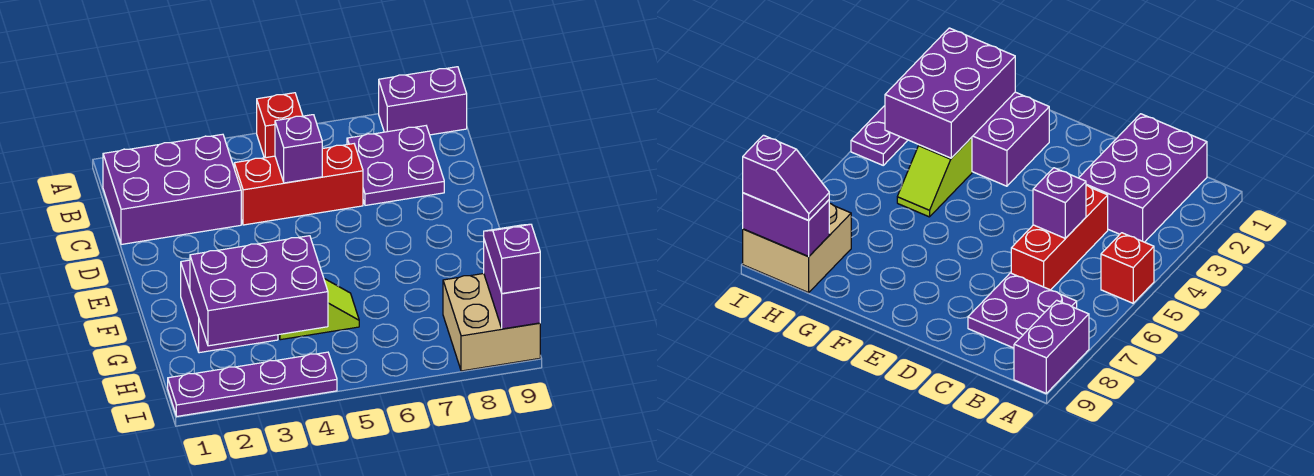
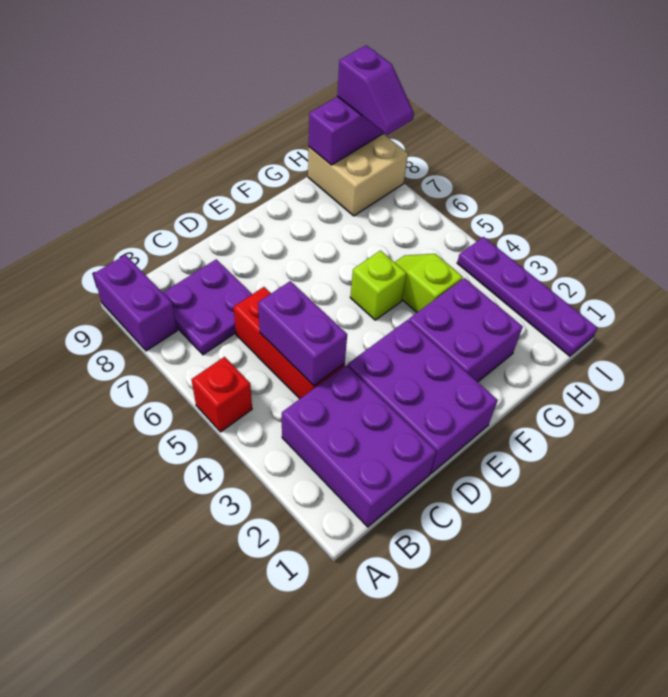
purple 1x1 brick [275,115,322,183] -> purple 1x2 brick [258,281,347,386]
none -> lime 1x1 brick [350,251,406,320]
purple 2x3 brick [190,236,328,346] -> purple 2x3 brick moved to [347,320,498,473]
purple 1x2 slope [484,224,540,294] -> purple 1x2 slope turned to [337,46,414,135]

